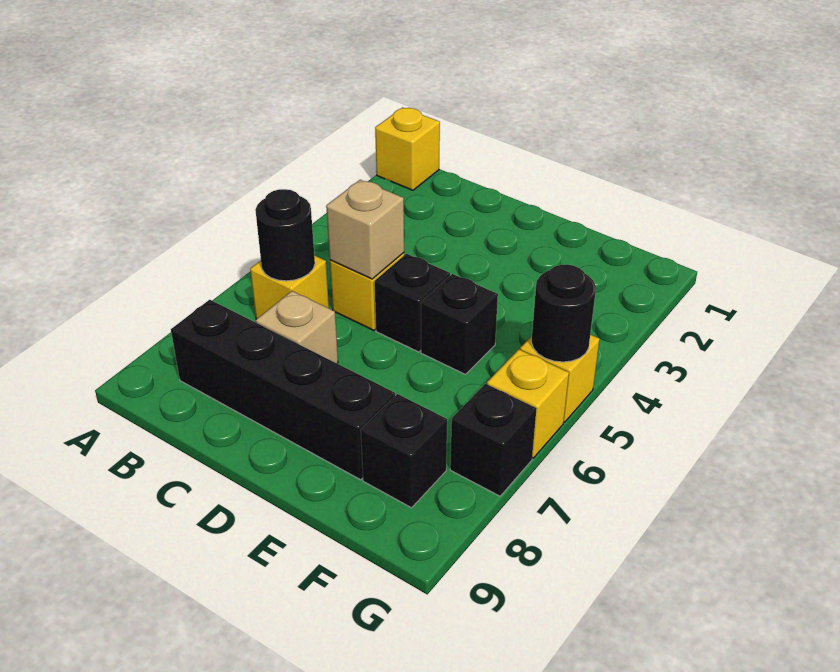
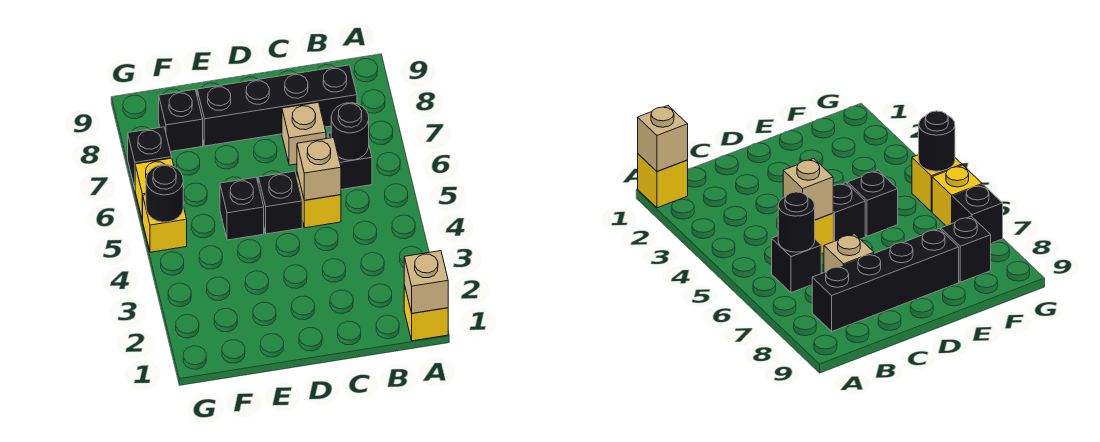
none -> tan 1x1 brick [404,251,448,313]
yellow 1x1 brick [250,255,329,319] -> black 1x1 brick [328,133,372,190]

